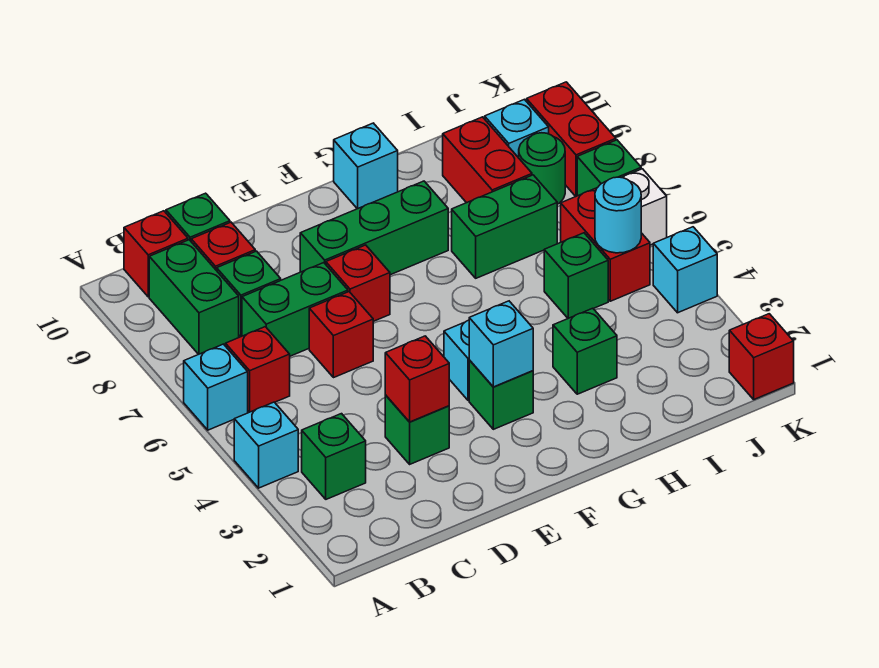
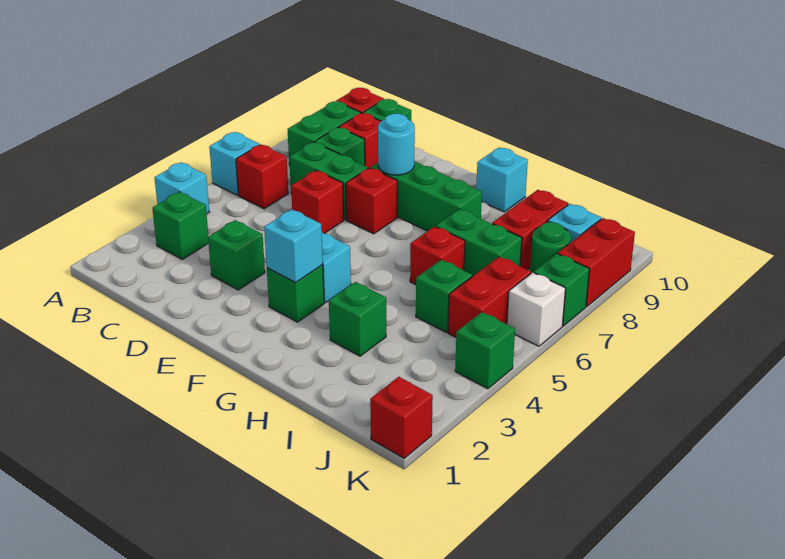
red 1x1 brick [385,336,449,422] -> red 1x1 brick moved to [410,226,465,285]
cyan 1x1 round brick [595,177,641,253] -> cyan 1x1 round brick moved to [378,114,415,175]
cyan 1x1 brick [653,227,717,313] -> green 1x1 brick [455,312,515,389]

